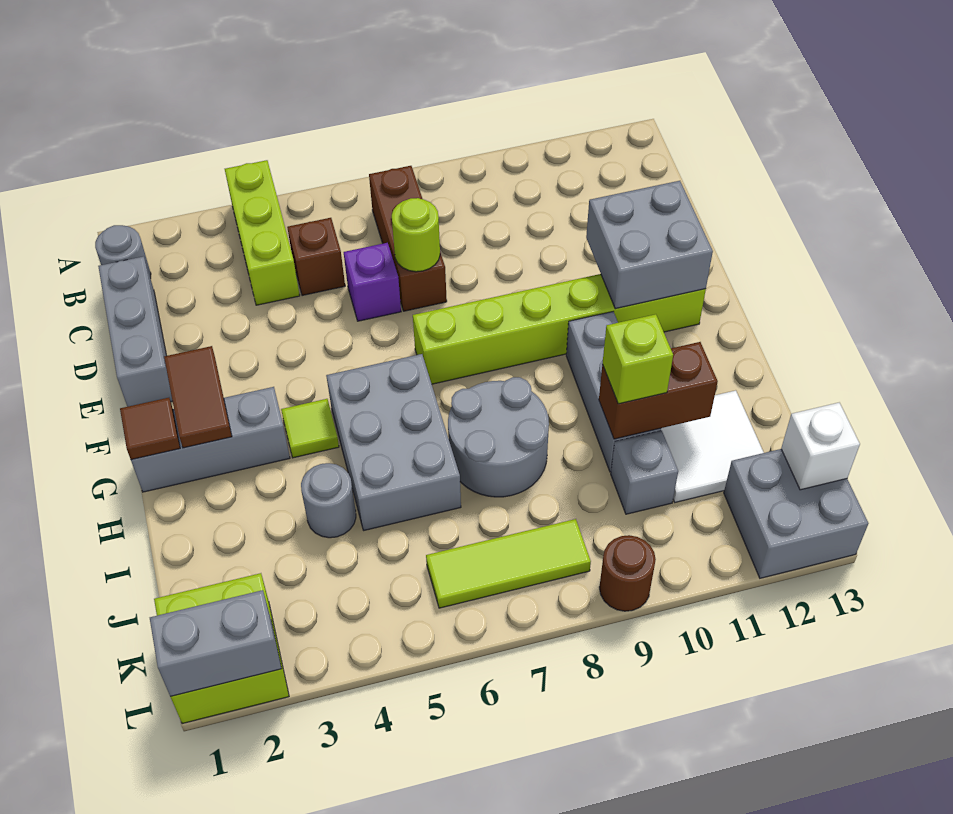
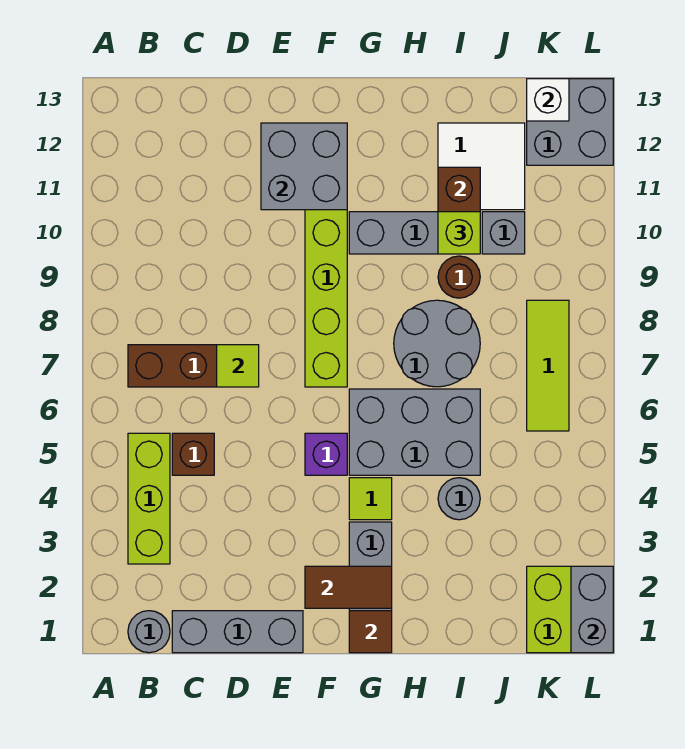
lime 1x3 brick [225,160,300,305] -> lime 1x3 brick turned to [128,433,170,564]
purple 1x1 brick [344,243,401,321] -> purple 1x1 brick moved to [305,433,347,475]
lime 1x1 round brick [392,198,440,272] -> lime 1x1 tile [217,345,259,387]
brown 1x1 round brick [599,535,656,611] -> brown 1x1 round brick moved to [438,256,480,298]

